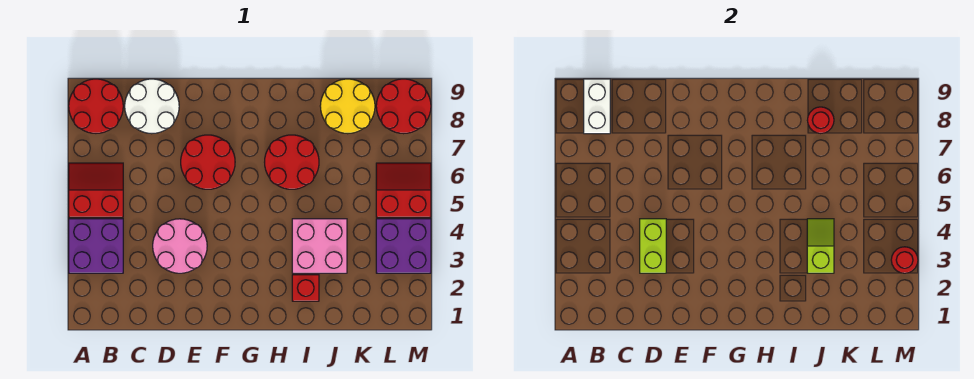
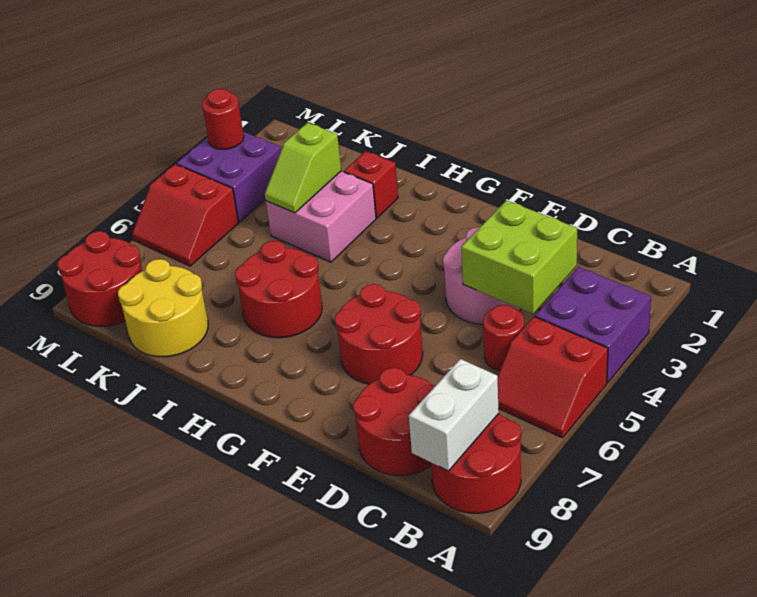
white 2x2 round brick [125,79,179,134] -> red 2x2 round brick [353,368,435,475]
lime 1x2 brick [640,219,666,273] -> lime 2x2 brick [461,200,577,314]
red 1x1 round brick [807,107,834,133] -> red 1x1 round brick moved to [483,305,524,371]

